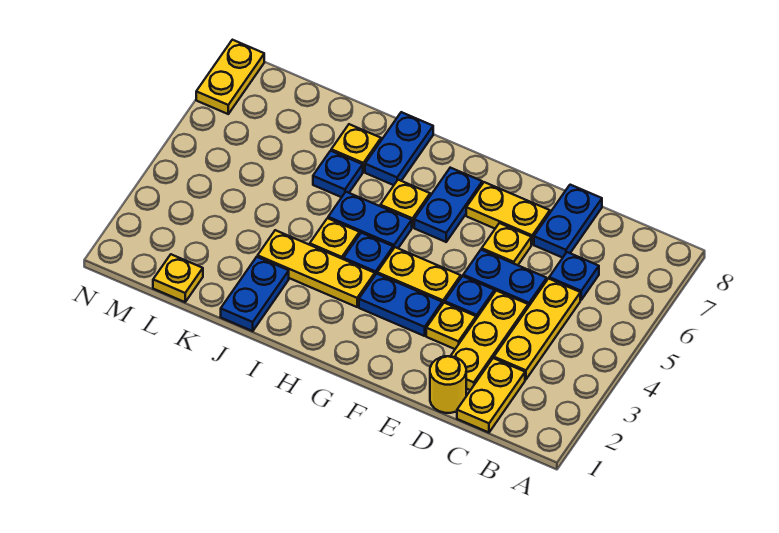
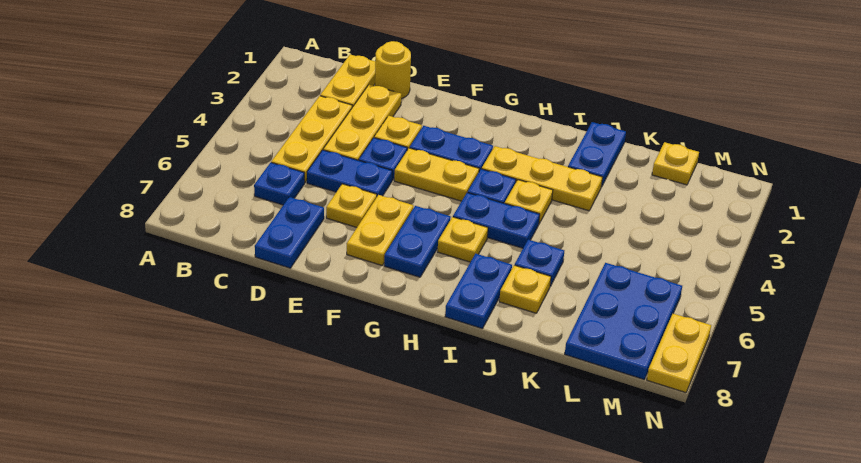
yellow 1x2 plate [466,182,550,244] -> yellow 1x2 plate turned to [347,195,413,265]
none -> blue 2x3 plate [565,263,682,379]

